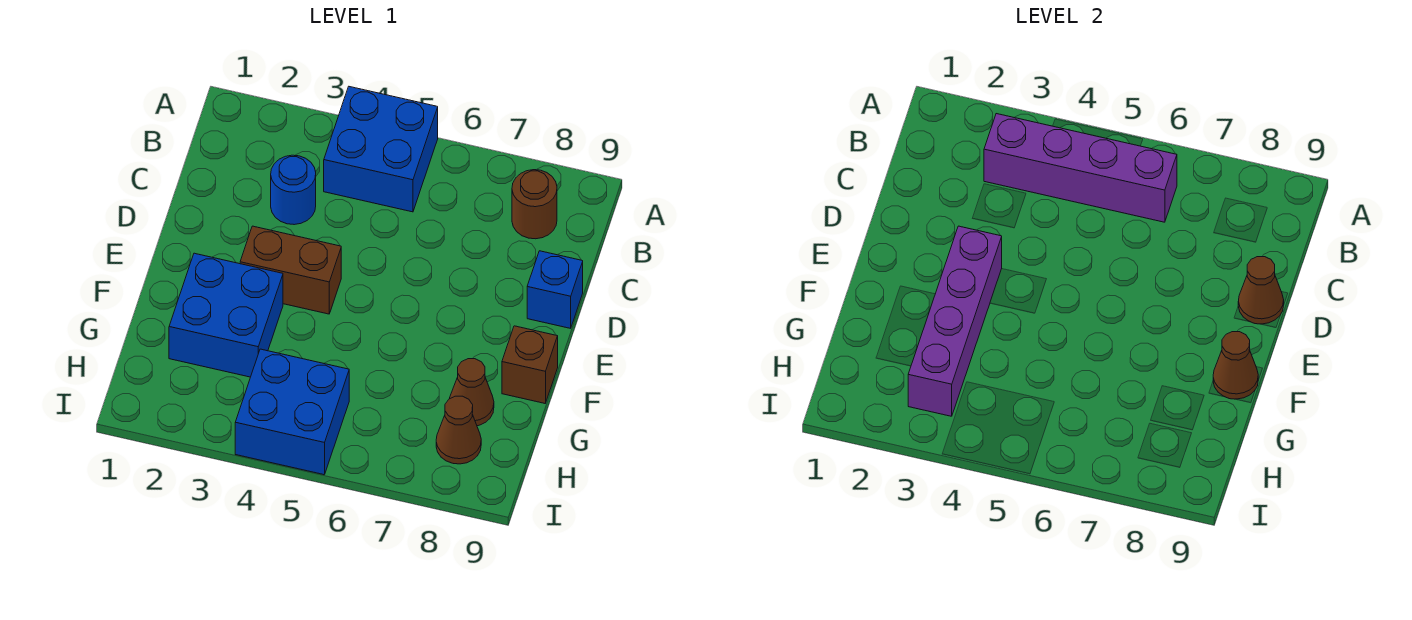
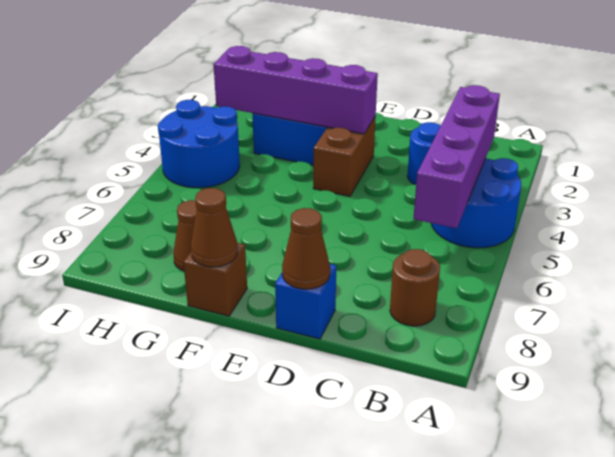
blue 2x2 brick [324,87,438,212] -> blue 2x2 round brick [431,158,521,248]
blue 2x2 brick [235,349,349,475] -> blue 2x2 round brick [158,100,240,188]
brown 1x1 cone [436,396,481,464] -> none

